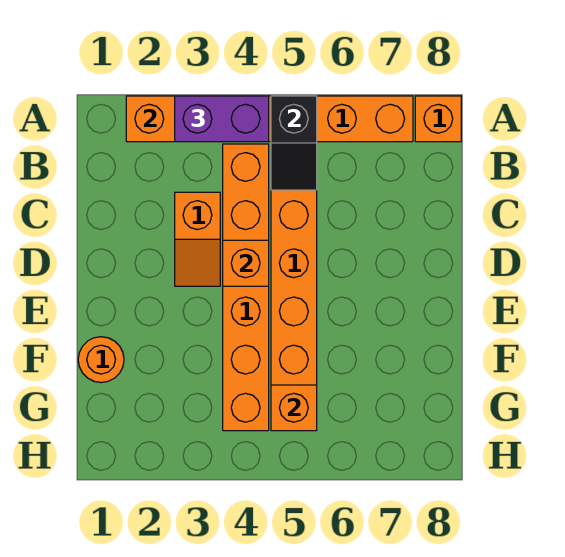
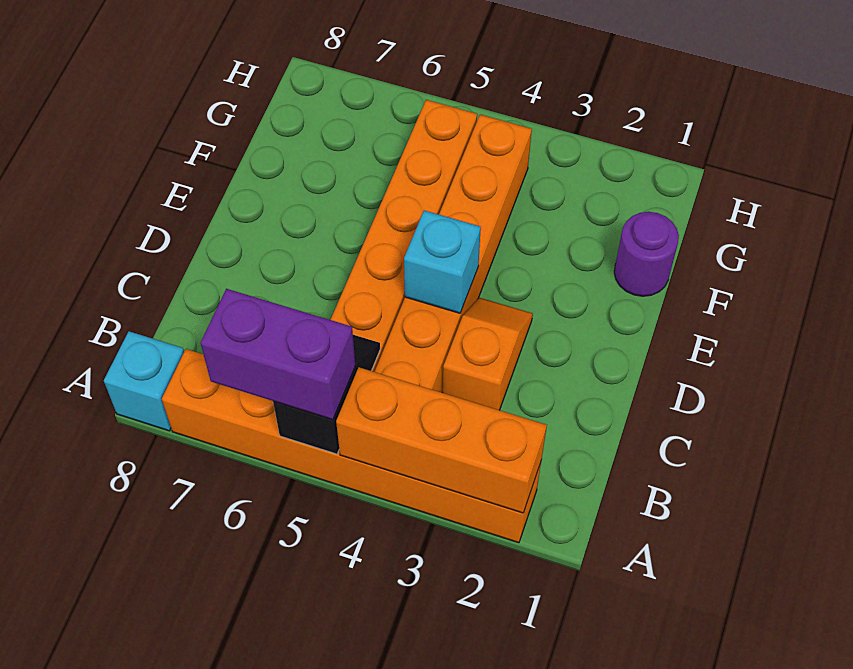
purple 1x2 brick [175,96,269,142] -> purple 1x2 brick moved to [201,289,355,420]
orange 1x1 brick [415,96,461,142] -> cyan 1x1 brick [104,331,184,431]
orange 1x1 brick [223,240,269,286] -> cyan 1x1 brick [404,210,481,313]
orange 1x1 round brick [78,337,124,383] -> purple 1x1 round brick [614,212,679,296]
orange 1x1 brick [271,385,317,431] -> none

